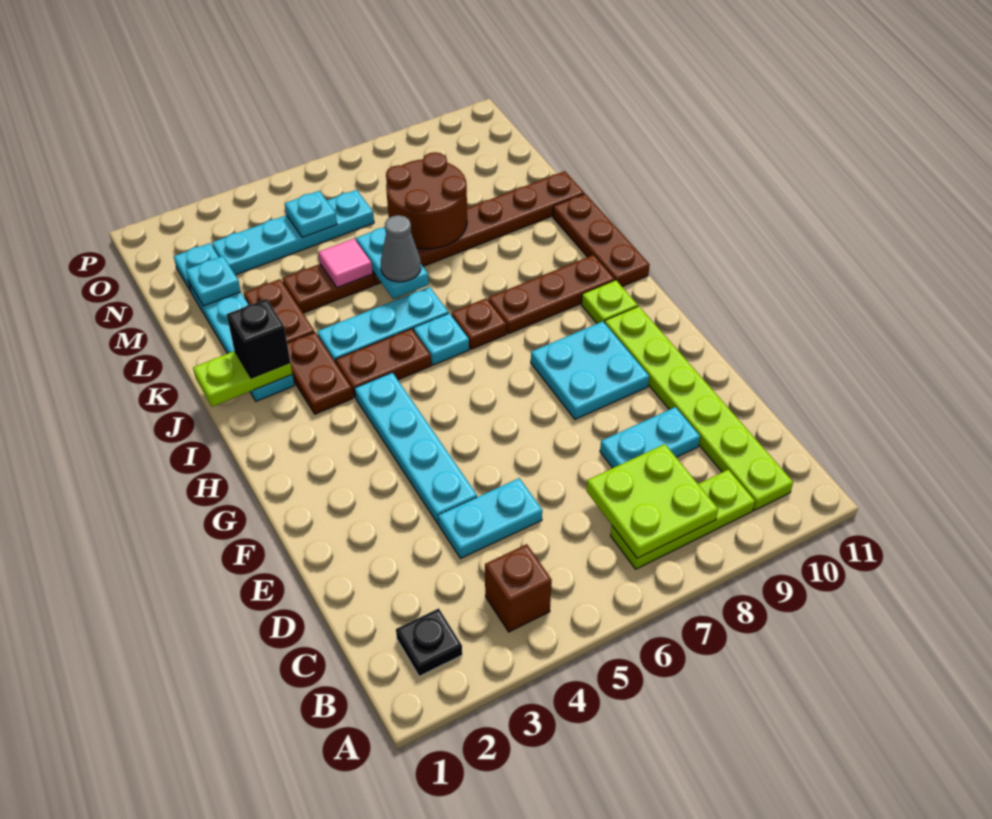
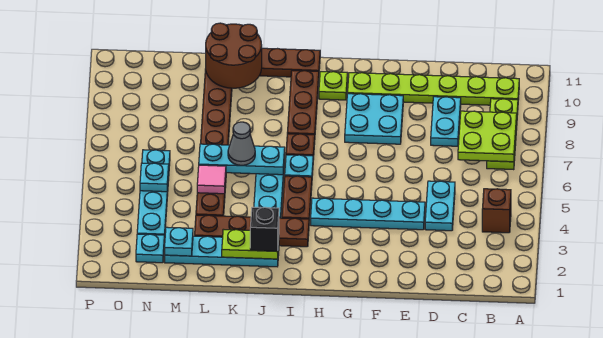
black 1x1 plate [396,608,462,676] -> none
lime 1x2 plate [193,351,292,407] -> lime 1x2 plate turned to [222,229,279,259]
cyan 1x2 plate [356,227,429,299] -> cyan 1x3 plate [199,144,285,175]
brown 2x2 round brick [386,152,467,249] -> brown 2x2 round brick moved to [206,23,262,88]

